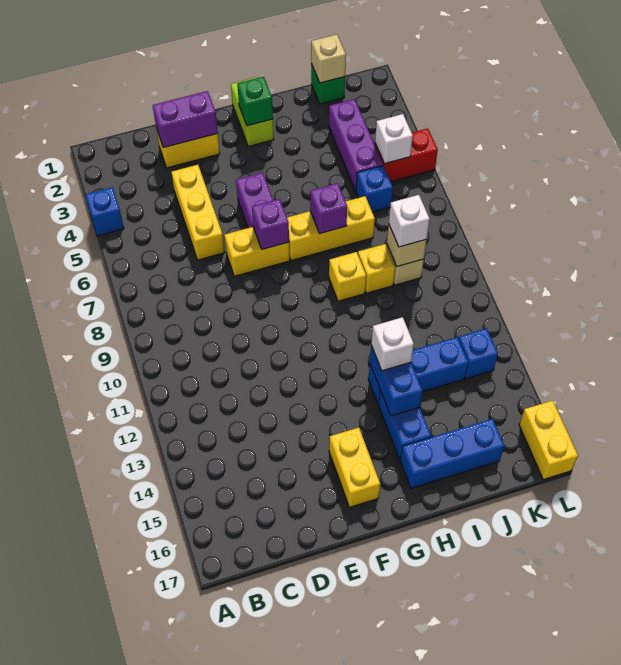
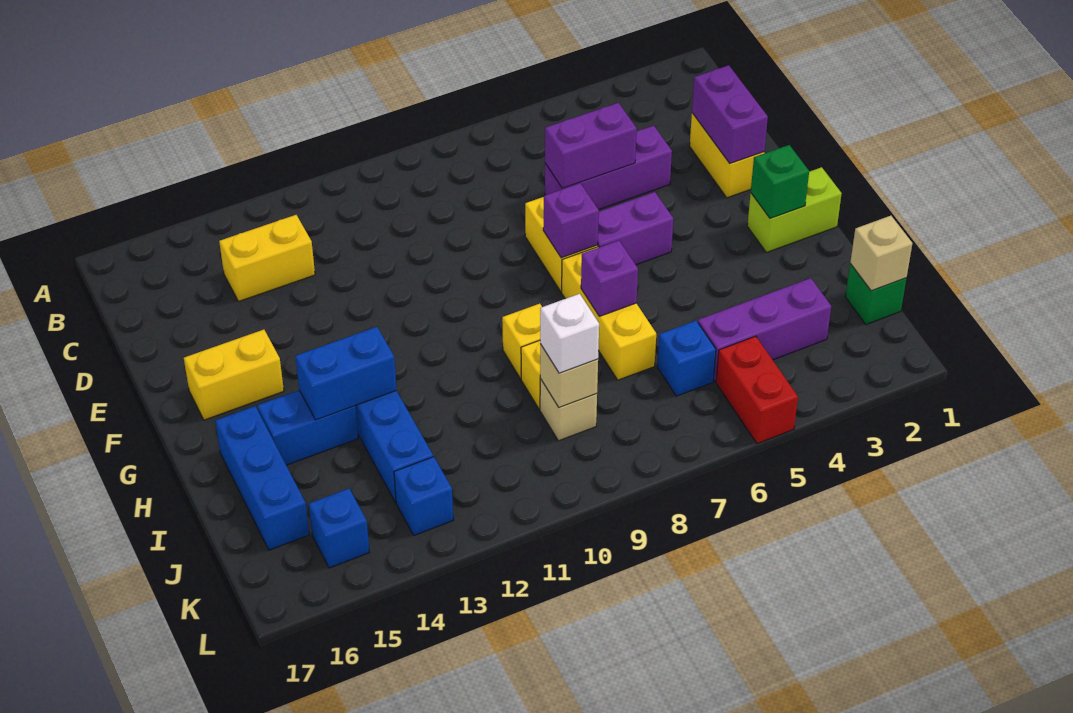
blue 1x1 brick [86,187,124,236] -> blue 1x1 brick moved to [309,489,369,568]
yellow 1x3 brick [171,165,224,260] -> purple 1x3 brick [545,126,672,210]
none -> purple 1x2 brick [545,103,637,188]
white 1x1 brick [371,317,414,371] -> none
white 1x1 brick [375,114,413,164] -> none
yellow 1x2 brick [519,400,578,480] -> yellow 1x2 brick moved to [219,215,315,301]

